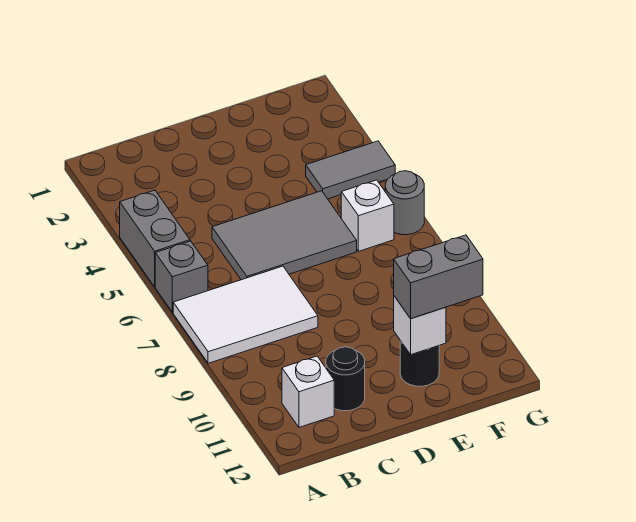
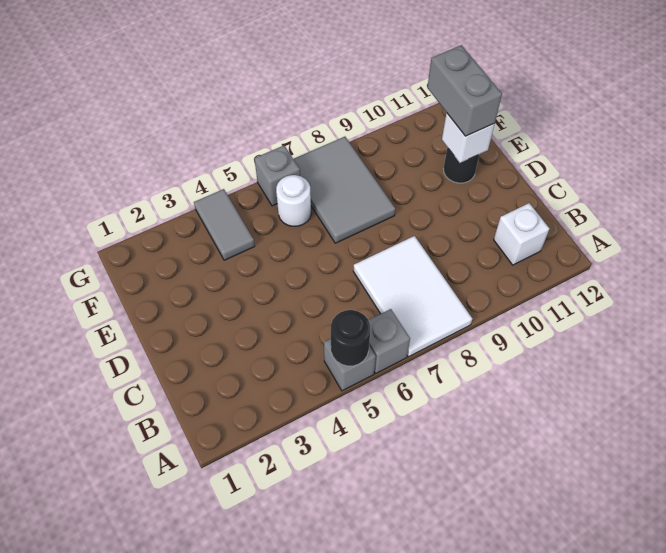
grey 1x2 brick [120,190,190,287] -> grey 1x1 brick [324,339,376,391]
grey 2x3 tile [212,191,357,280] -> grey 2x3 tile moved to [294,137,395,243]
black 1x1 round brick [326,347,365,411] -> black 1x1 round brick moved to [331,310,370,366]
white 1x1 brick [341,180,394,251] -> white 1x1 round brick [276,175,311,226]
grey 1x1 round brick [385,171,424,235] -> grey 1x1 brick [254,146,300,206]

